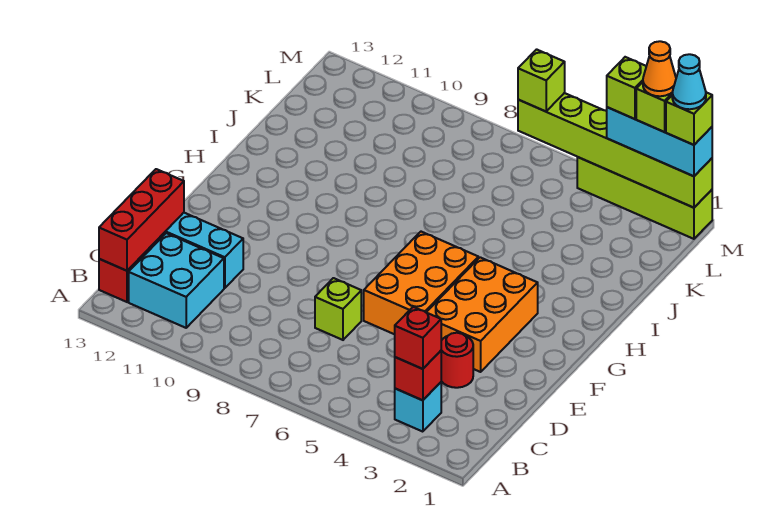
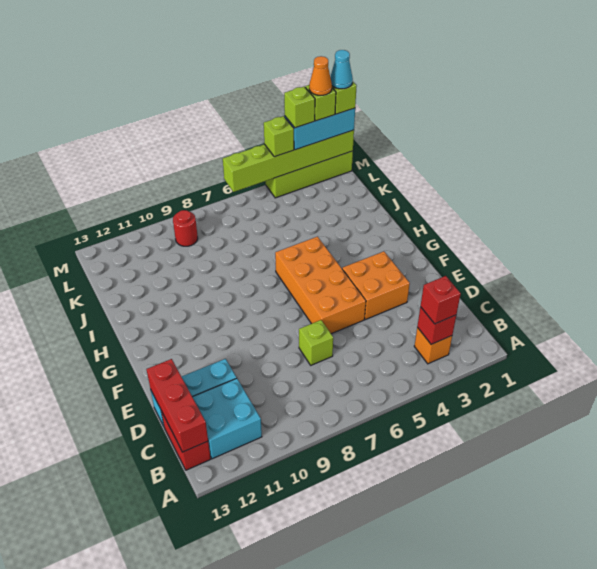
cyan 1x1 brick [395,382,441,432] -> orange 1x1 brick [414,328,452,364]
red 1x1 round brick [441,333,473,388] -> red 1x1 round brick moved to [173,210,198,246]
orange 2x3 brick [426,257,538,372] -> orange 2x2 brick [342,251,410,320]
orange 2x3 brick [364,232,478,334] -> orange 2x4 brick [275,237,366,334]
lime 1x1 brick [518,49,565,111] -> lime 1x1 brick moved to [264,116,294,157]

